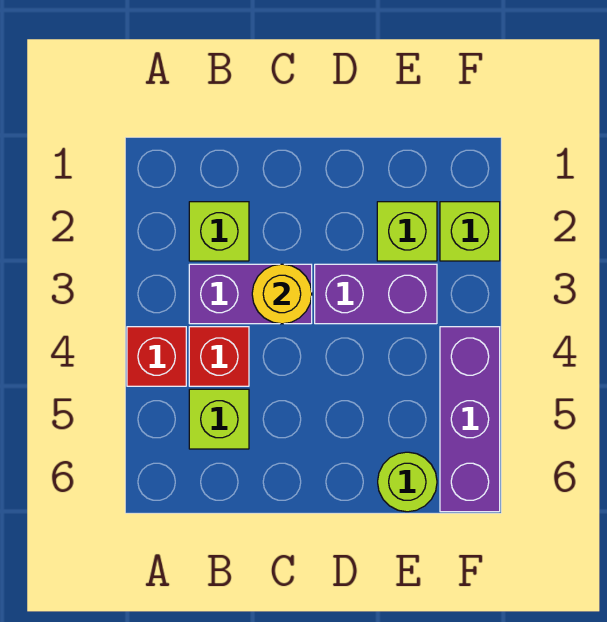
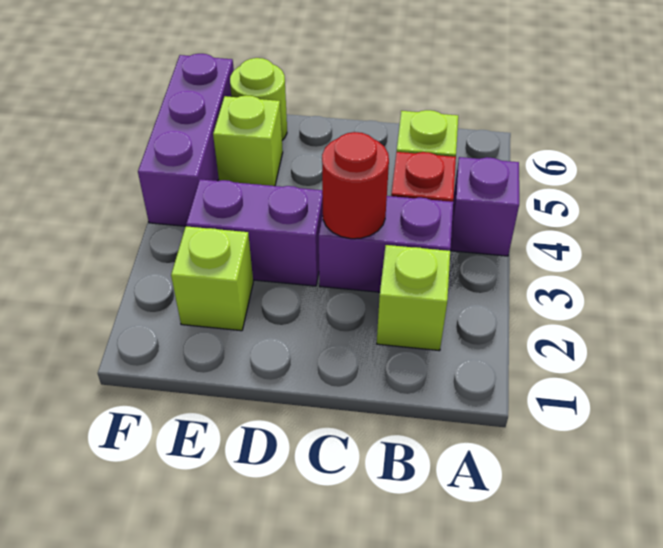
red 1x1 brick [127,327,186,386] -> purple 1x1 brick [450,157,519,256]
yellow 1x1 round brick [252,264,312,324] -> red 1x1 round brick [322,132,389,239]
lime 1x1 brick [440,202,500,261] -> lime 1x1 brick moved to [213,95,283,186]

